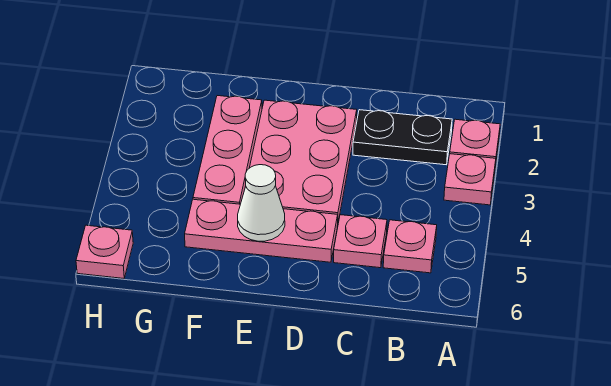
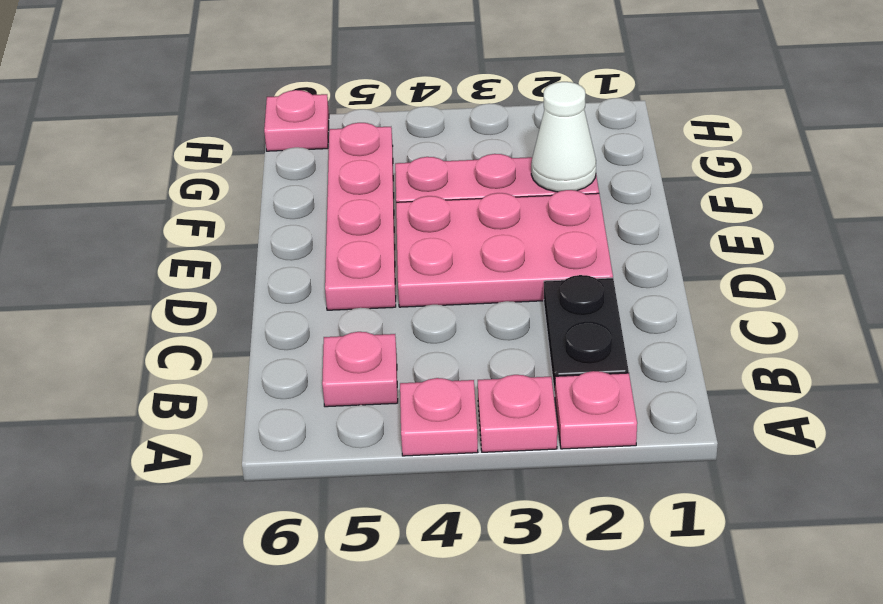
pink 1x1 plate [334,215,387,268] -> pink 1x1 plate moved to [400,378,478,456]
pink 1x3 plate [185,199,338,262] -> pink 1x4 plate [325,123,396,310]
white 1x1 cone [238,165,285,241] -> white 1x1 cone moved to [531,82,596,192]

